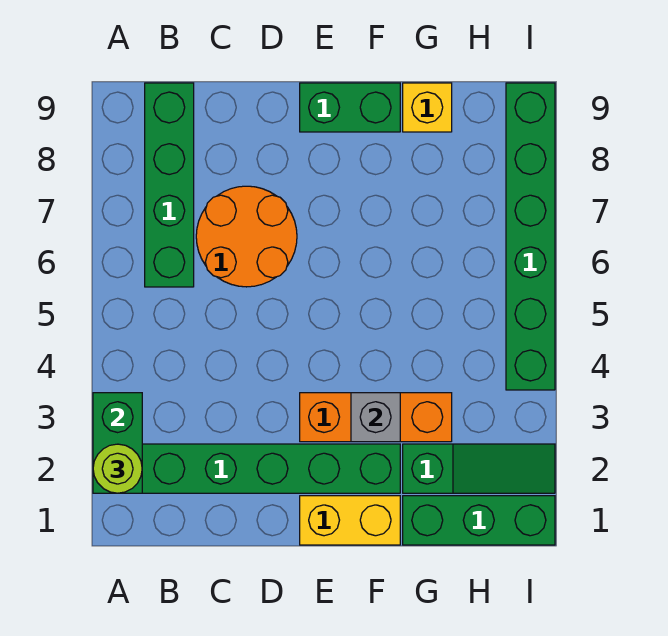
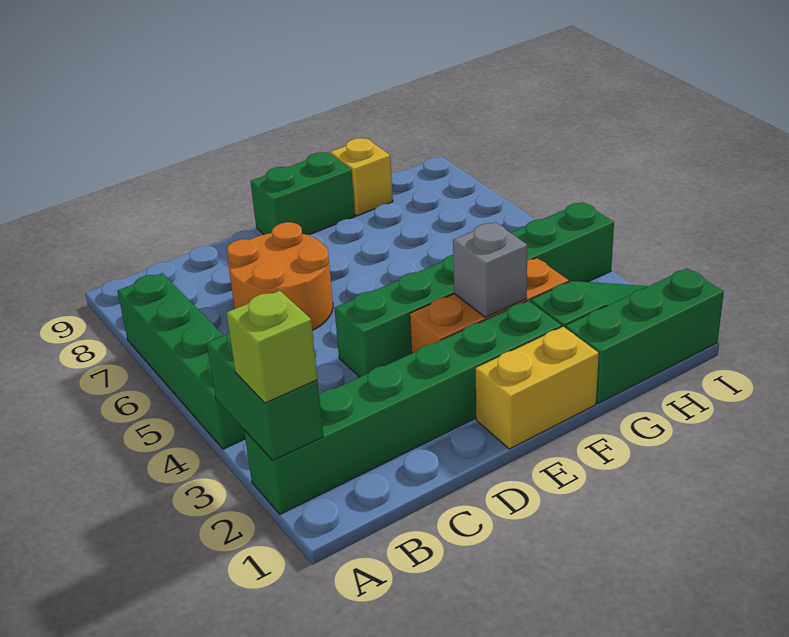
lime 1x1 round brick [93,444,142,493] -> lime 1x1 brick [227,291,317,403]
green 1x4 brick [145,83,194,287] -> green 1x4 brick moved to [117,273,245,449]
green 1x6 brick [506,83,555,390] -> green 1x6 brick turned to [335,202,614,377]

